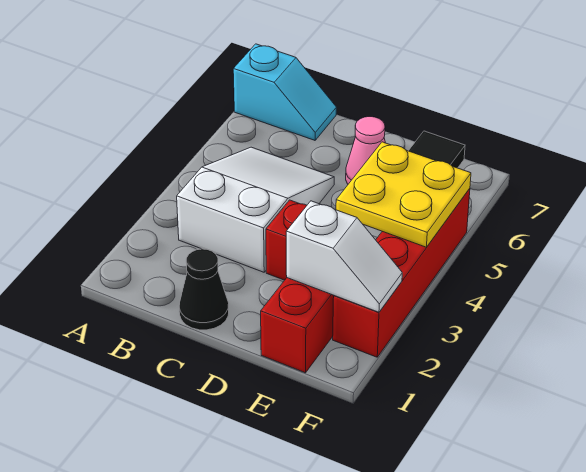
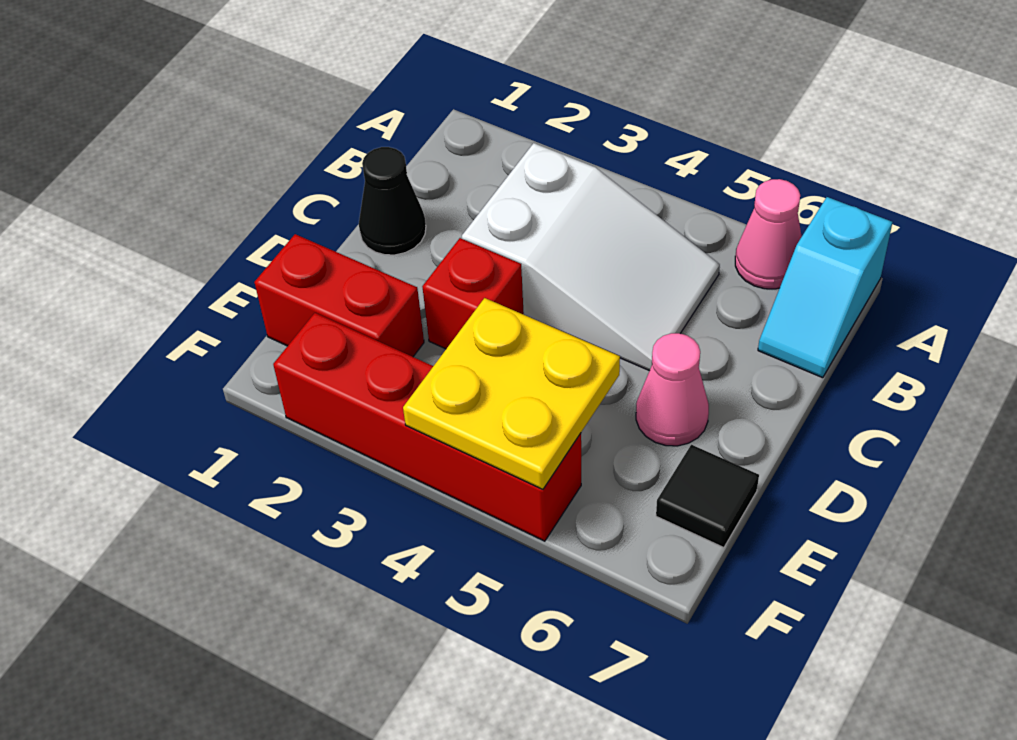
none -> pink 1x1 cone [735,179,802,289]
white 1x2 slope [286,201,402,312] -> none

